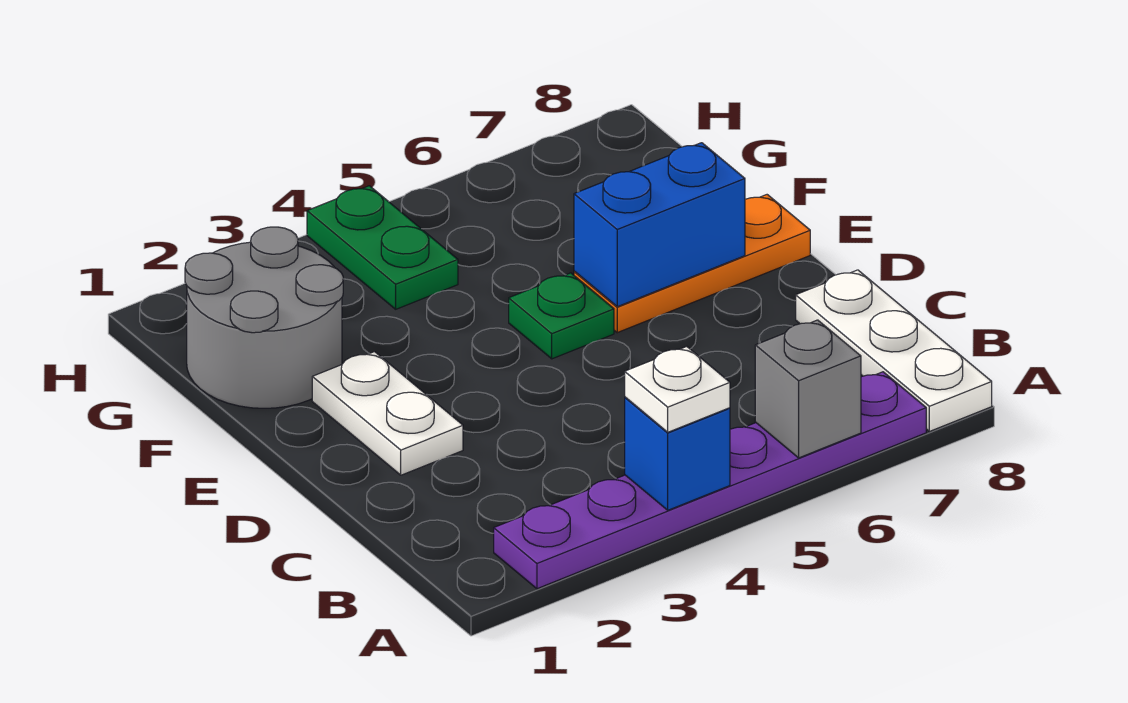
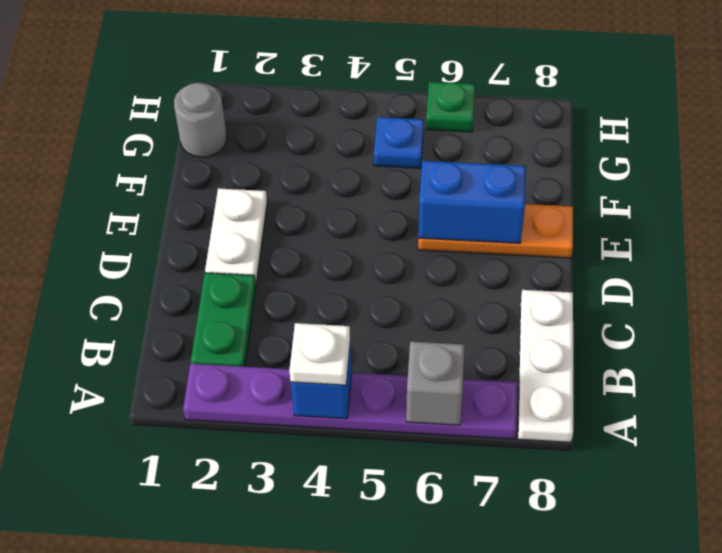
green 1x1 plate [509,273,614,359] -> green 1x1 plate moved to [426,82,475,132]
grey 2x2 round brick [185,227,343,408] -> grey 1x1 round brick [174,83,227,157]
green 1x2 plate [307,186,458,309] -> green 1x2 plate moved to [191,273,256,367]
none -> blue 1x1 plate [374,117,424,168]

